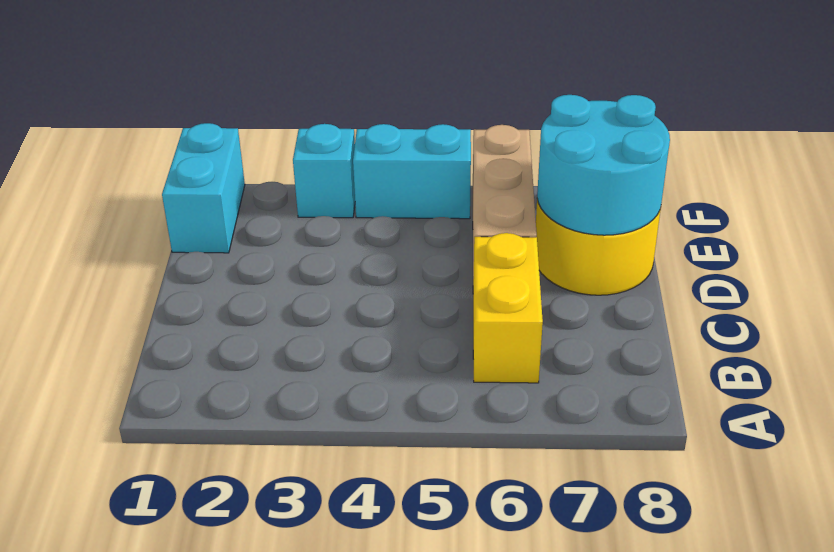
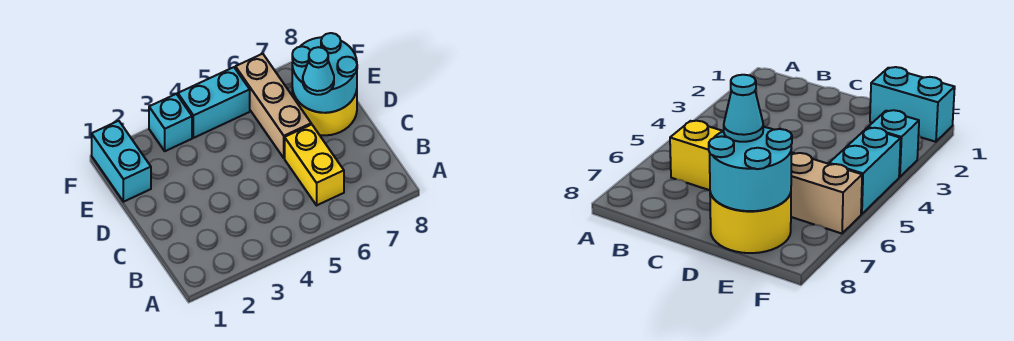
none -> cyan 1x1 cone [303,47,334,95]

